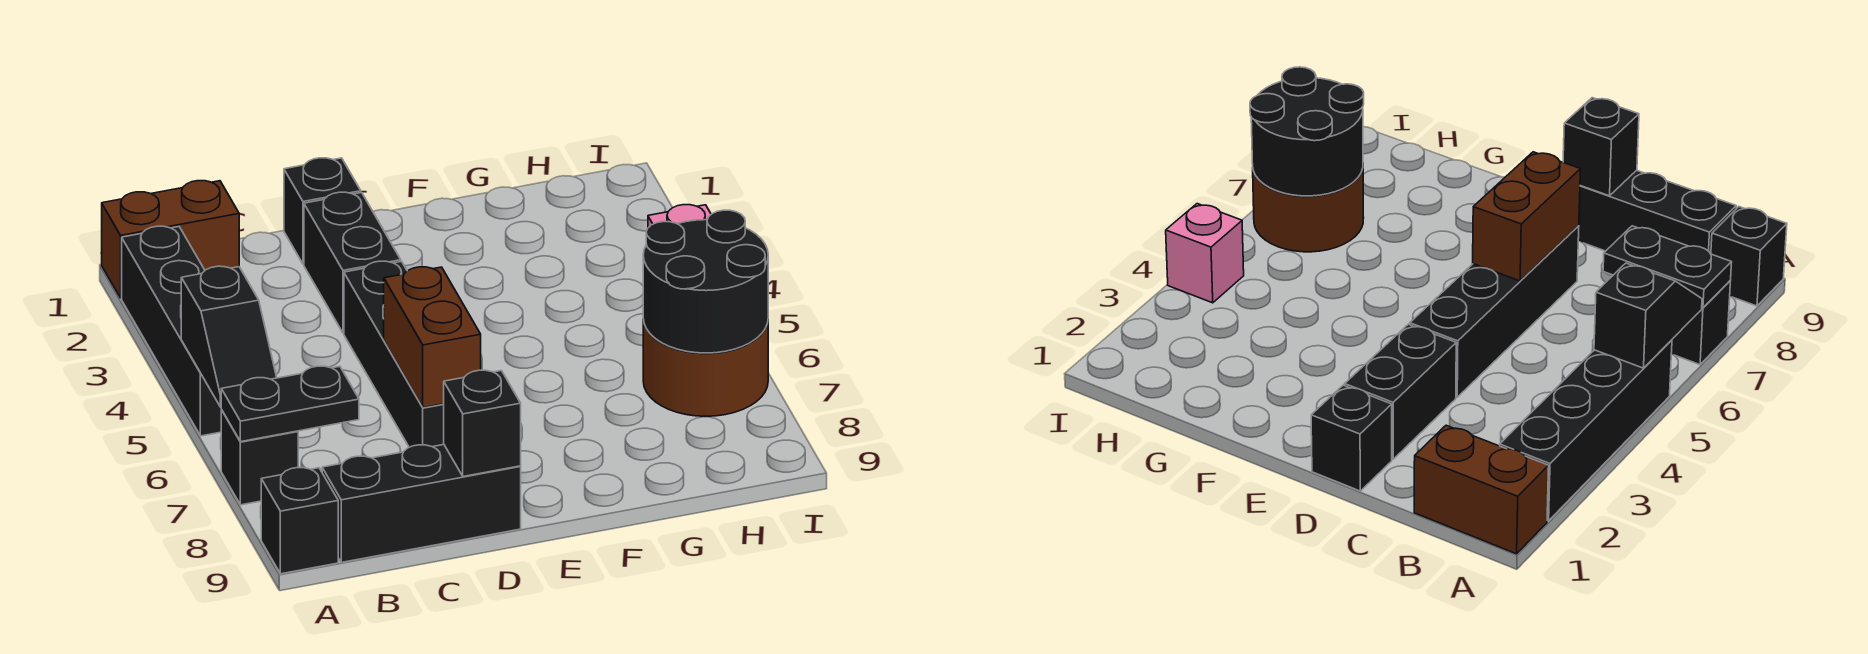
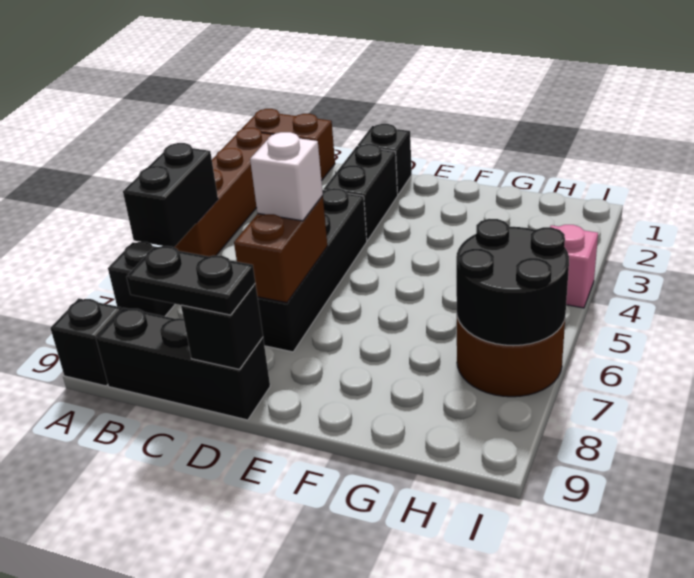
black 1x4 brick [122,226,222,436] -> brown 1x4 brick [174,128,273,257]
black 1x2 slope [181,266,277,407] -> black 1x2 brick [123,143,218,247]
black 1x2 plate [221,366,359,442] -> black 1x2 plate moved to [126,246,255,315]
none -> white 1x1 brick [250,132,323,221]

